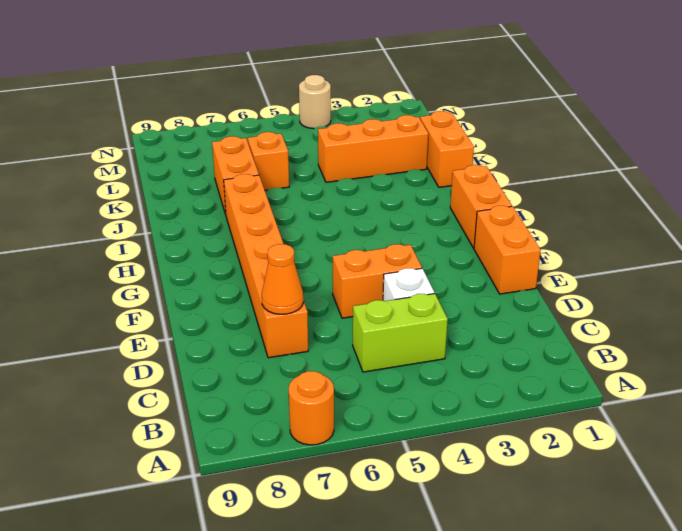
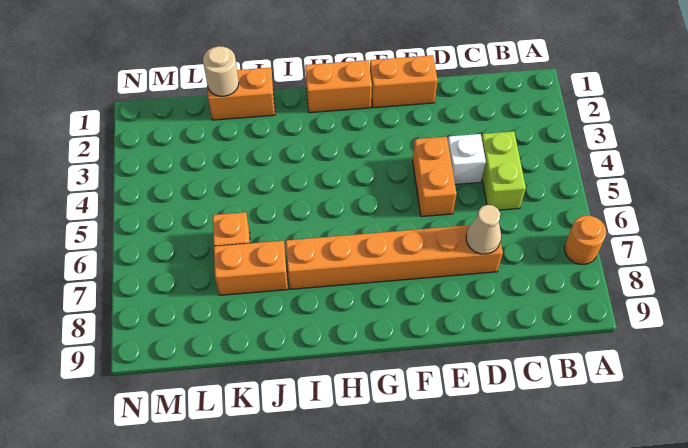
orange 1x1 cone [262,244,303,314] -> tan 1x1 cone [466,205,501,254]
orange 1x3 brick [318,115,428,182] -> none
tan 1x1 round brick [299,75,331,129] -> tan 1x1 round brick moved to [203,46,239,96]

